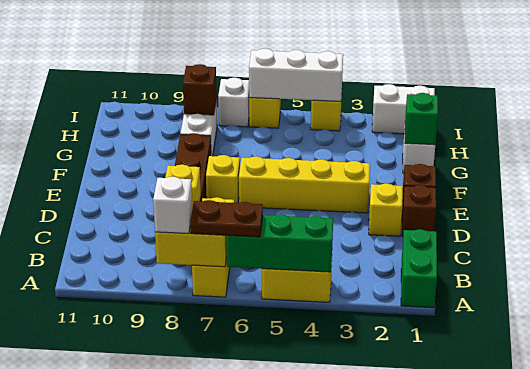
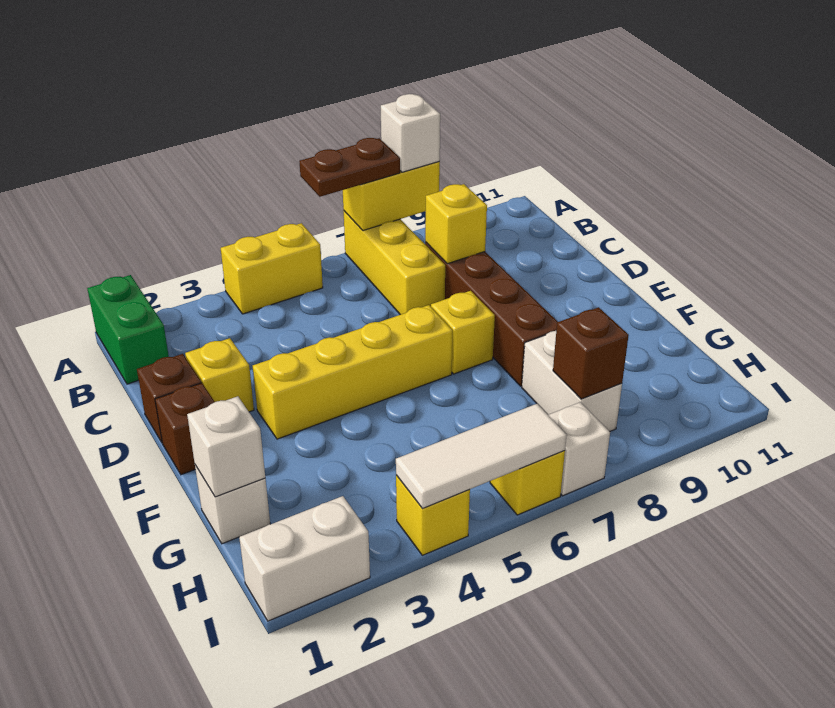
green 1x3 brick [226,214,333,272] -> none
green 1x1 brick [405,93,438,145] -> white 1x1 brick [187,396,265,497]
white 1x3 brick [249,49,343,101] -> white 1x3 tile [396,404,567,509]

